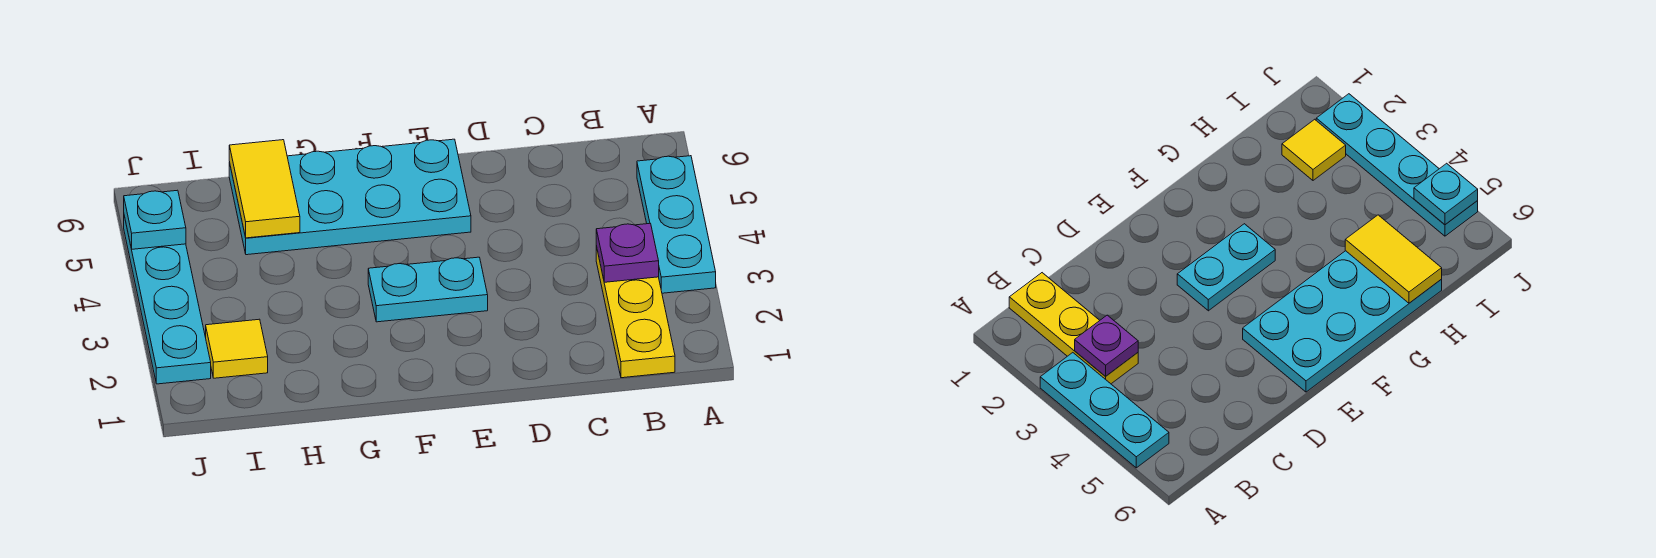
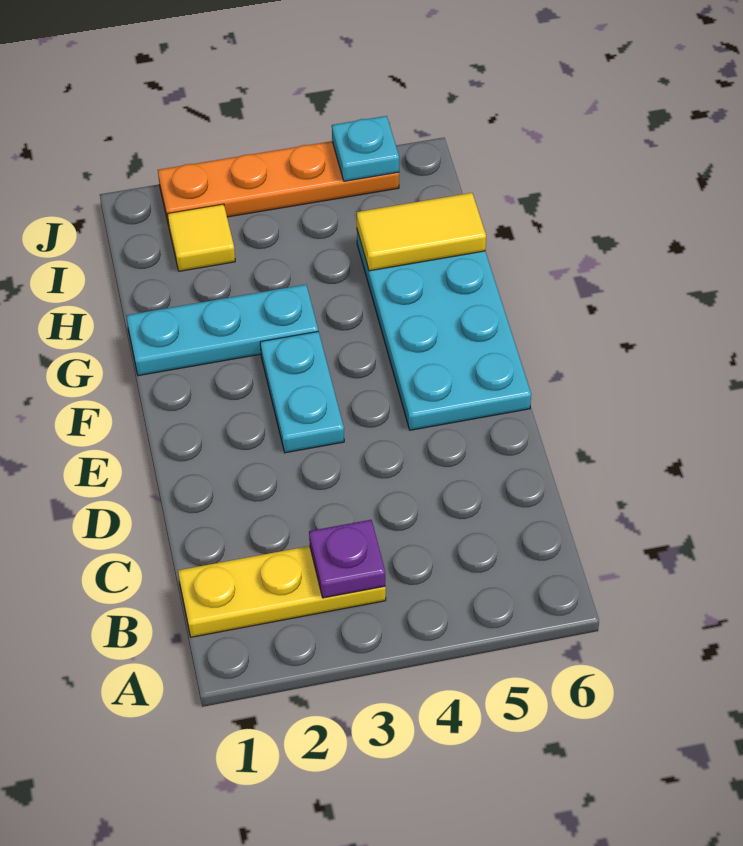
cyan 1x3 plate [637,156,716,293] -> cyan 1x3 plate moved to [126,285,318,376]
cyan 1x4 plate [124,216,211,384] -> orange 1x4 plate [158,141,399,225]

